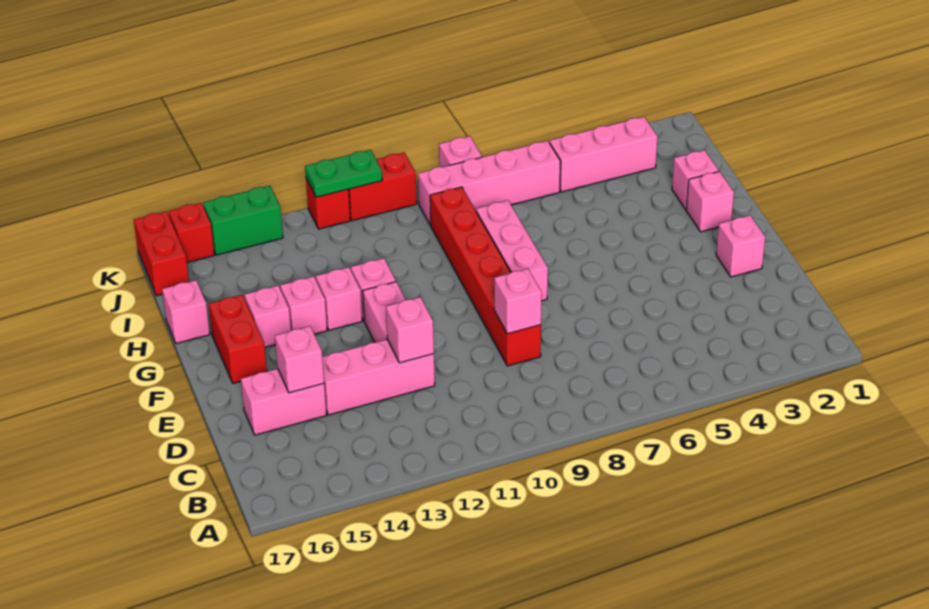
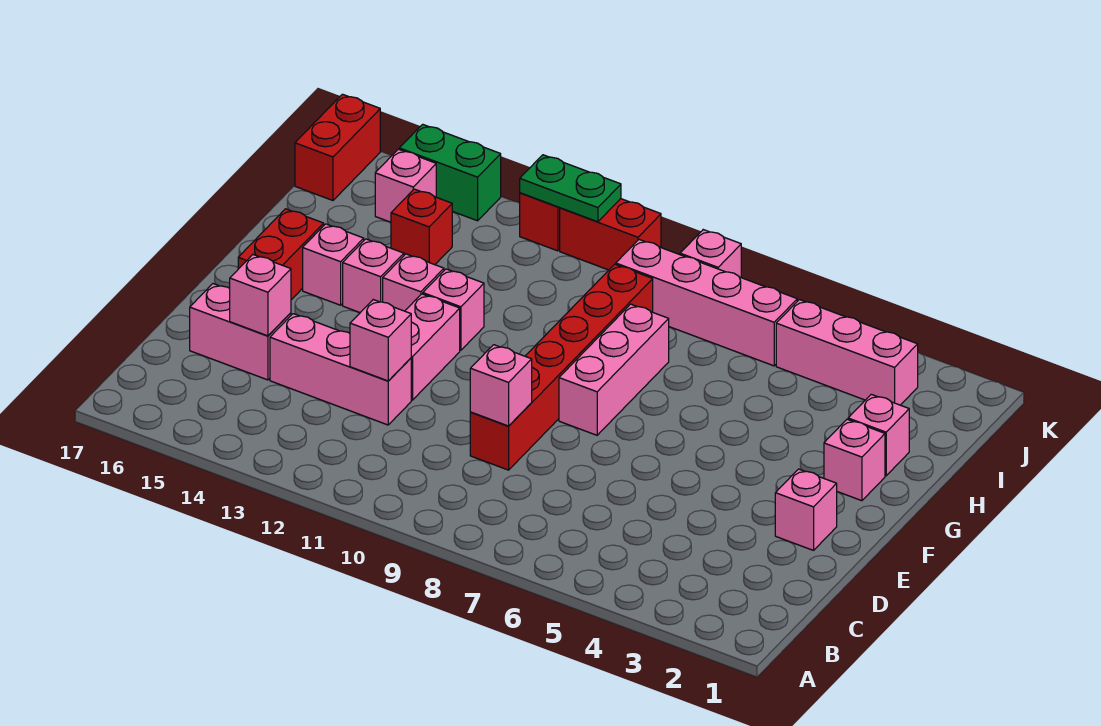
pink 1x1 brick [162,280,210,343] -> pink 1x1 brick moved to [375,149,436,222]
red 1x1 brick [169,203,214,262] -> red 1x1 brick moved to [391,189,452,265]

